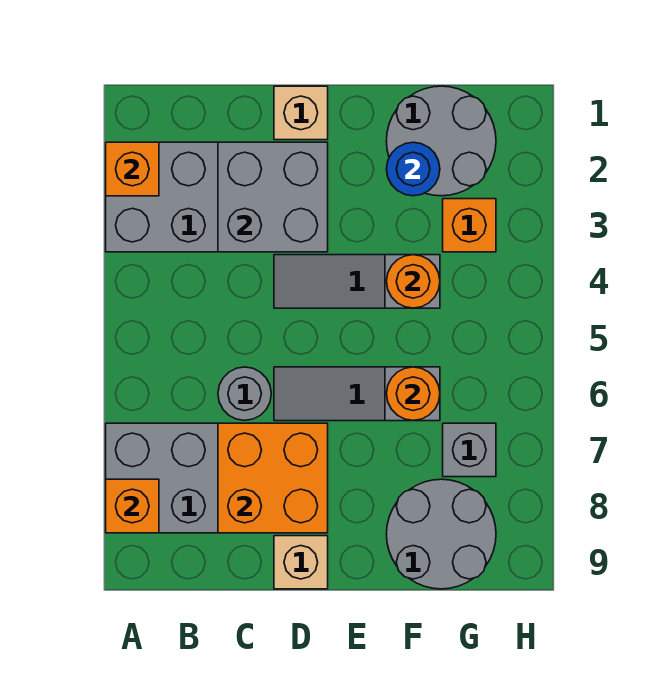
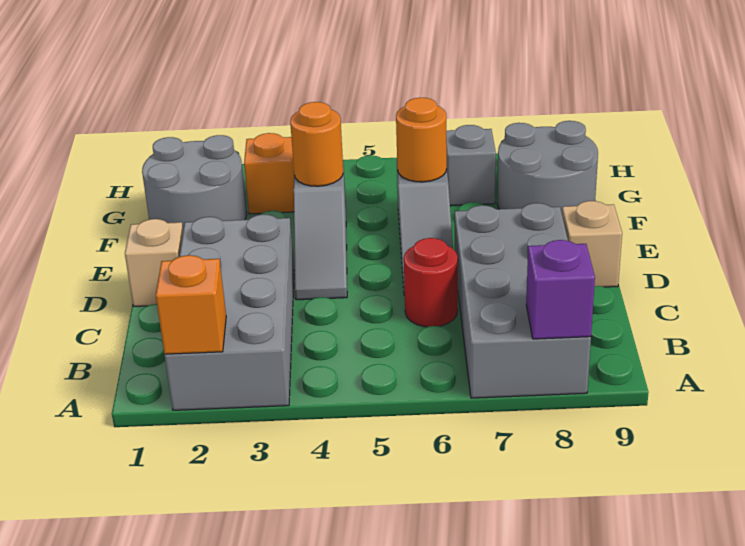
orange 1x1 brick [106,479,159,533] -> purple 1x1 brick [526,240,595,339]
grey 2x2 brick [218,142,328,252] -> none
grey 1x1 round brick [218,367,271,420] -> red 1x1 round brick [404,238,458,327]
orange 2x2 brick [218,423,328,533] -> none
blue 1x1 round brick [387,142,440,196] -> none

